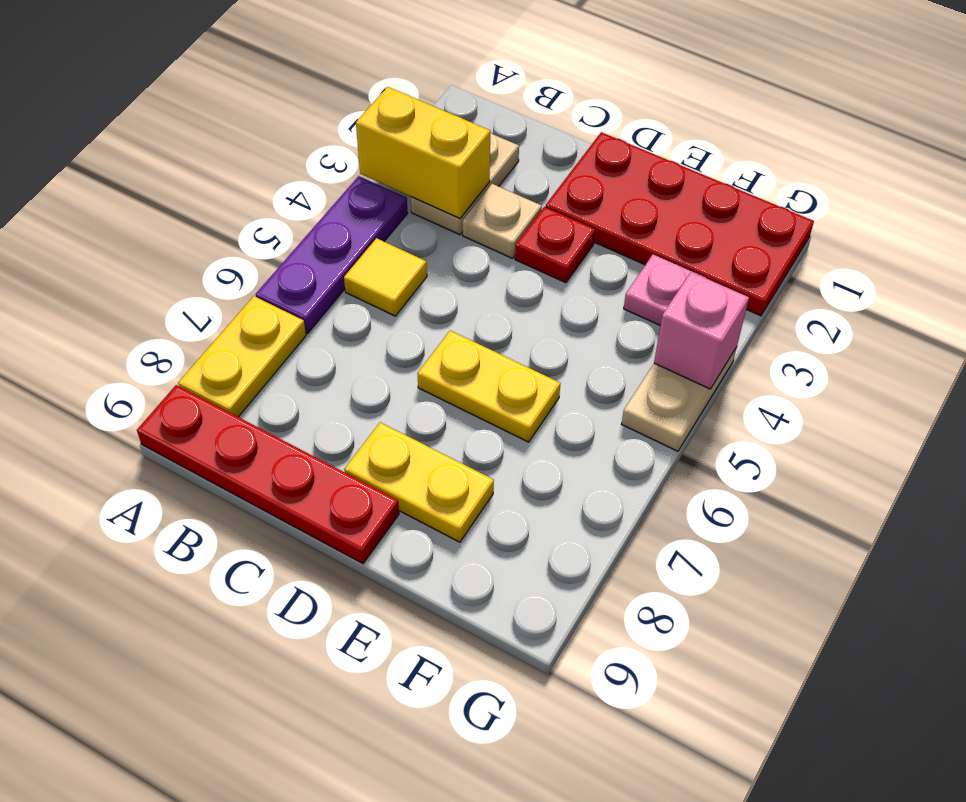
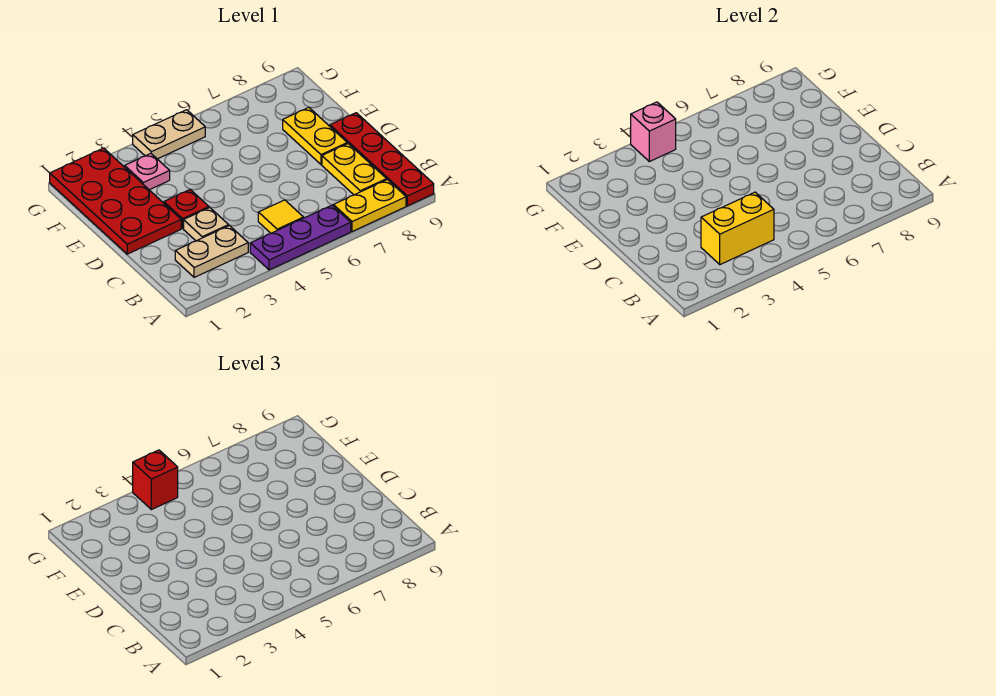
yellow 1x2 brick [356,87,490,218] -> yellow 1x2 brick turned to [701,192,774,265]
yellow 1x2 plate [417,331,560,442] -> yellow 1x2 plate moved to [322,144,387,195]
none -> red 1x1 brick [133,450,178,510]

